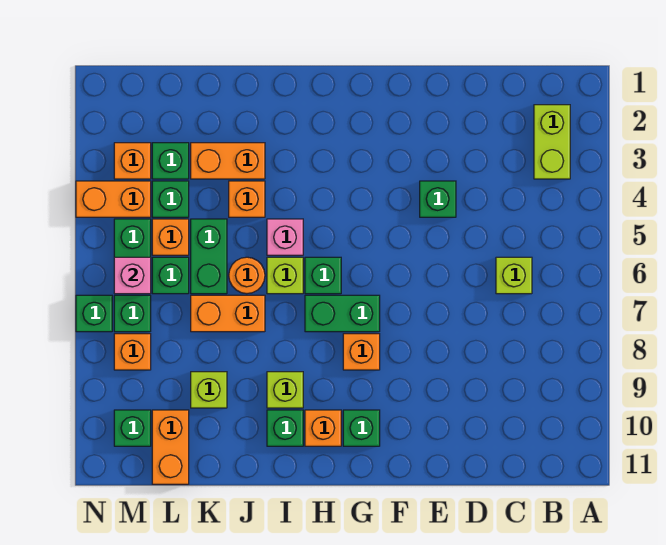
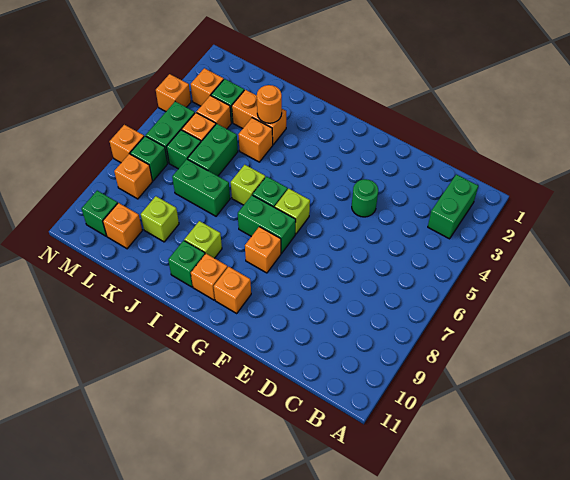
lime 1x2 brick [534,105,570,179] -> green 1x2 brick [428,174,478,239]
lime 1x1 brick [496,257,532,294] -> lime 1x1 brick moved to [275,189,310,234]
green 1x1 brick [420,181,456,217] -> green 1x1 round brick [352,179,378,217]
green 1x1 brick [343,410,380,446] -> orange 1x1 brick [214,267,251,313]
pink 1x1 brick [267,219,303,255] -> none
orange 1x1 round brick [229,257,265,294] -> orange 1x1 round brick moved to [257,85,282,123]
orange 1x2 brick [191,295,265,332] -> green 1x2 brick [172,159,230,216]
green 1x1 brick [152,181,189,217] -> orange 1x1 brick [197,96,231,129]
orange 1x2 brick [152,410,189,484] -> orange 1x1 brick [103,203,142,249]
orange 1x2 brick [76,181,151,217] -> orange 1x1 brick [156,74,191,111]
pink 1x1 brick [114,257,151,294] -> none
green 1x1 brick [76,295,112,332] -> orange 1x1 brick [110,125,144,163]

